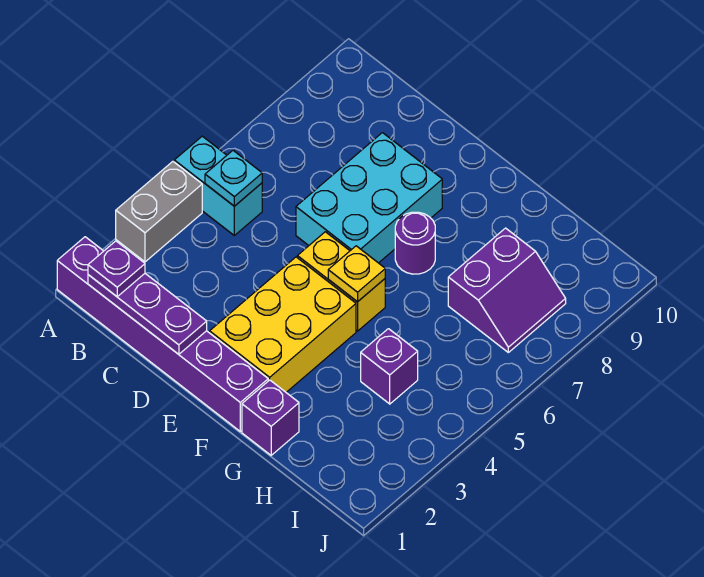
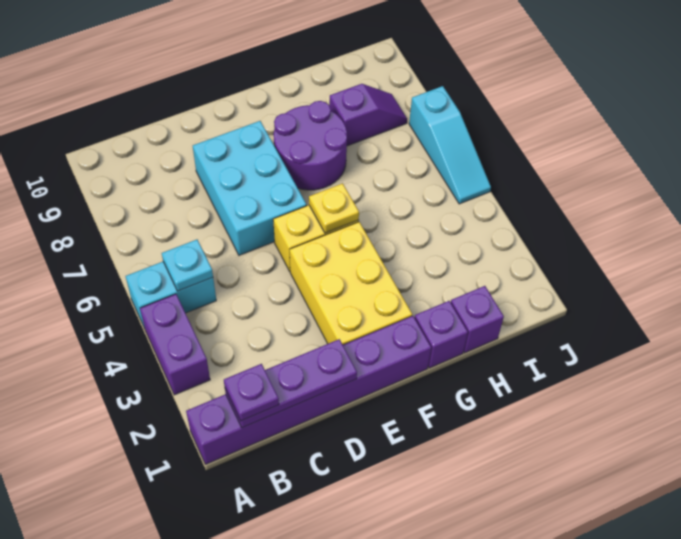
grey 1x2 brick [116,162,202,262] -> purple 1x2 brick [140,294,210,395]
purple 1x1 round brick [395,212,435,274] -> purple 2x2 round brick [274,101,347,190]
purple 1x1 brick [361,329,418,404] -> purple 1x1 brick moved to [451,286,504,353]
purple 2x2 slope [448,228,566,352] -> purple 1x2 slope [329,84,407,146]
none -> cyan 1x3 slope [409,86,491,204]

